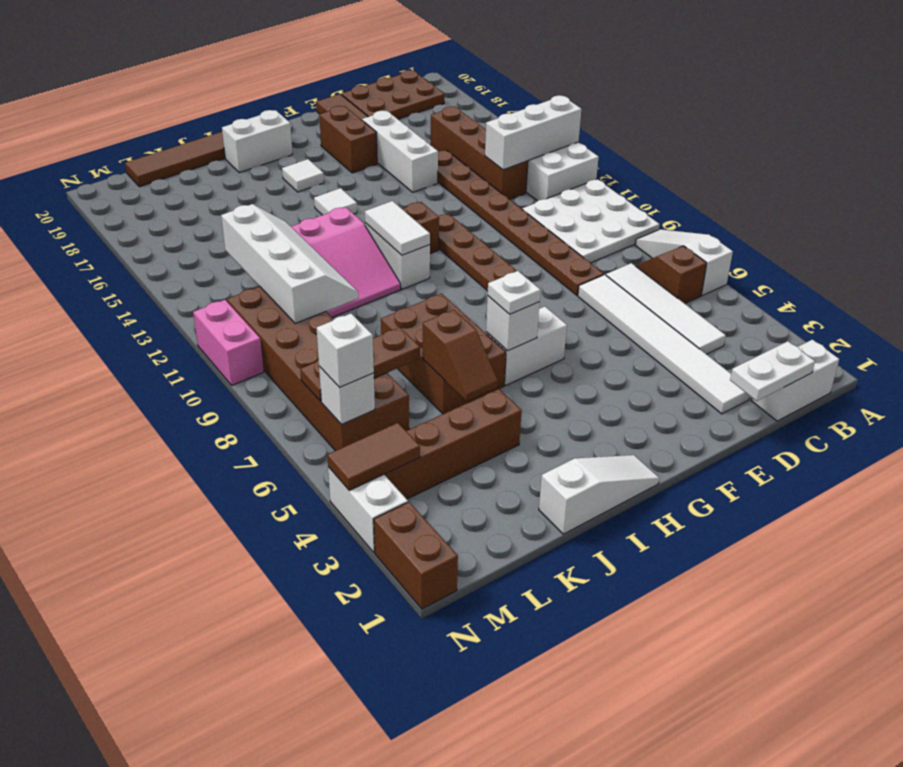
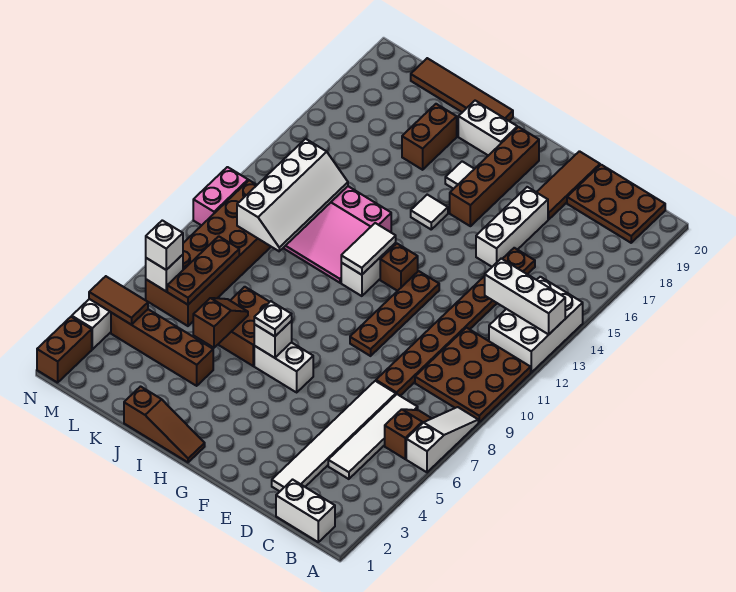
white 3x3 plate [522,179,659,263] -> brown 3x3 plate [415,328,531,422]
white 1x2 plate [730,341,815,401] -> none
brown 1x4 brick [431,106,528,200] -> brown 1x4 brick moved to [450,127,539,226]
brown 1x2 brick [319,106,377,173] -> brown 1x2 brick moved to [402,104,457,170]
white 1x3 slope [539,455,659,534] -> brown 1x3 slope [124,387,205,462]
brown 2x3 brick [381,294,506,414] -> brown 2x2 brick [218,287,269,366]
brown 1x2 slope [423,310,498,401] -> brown 1x2 slope turned to [193,298,248,348]
brown 1x3 plate [300,327,420,401] -> brown 1x3 plate turned to [167,236,239,305]

